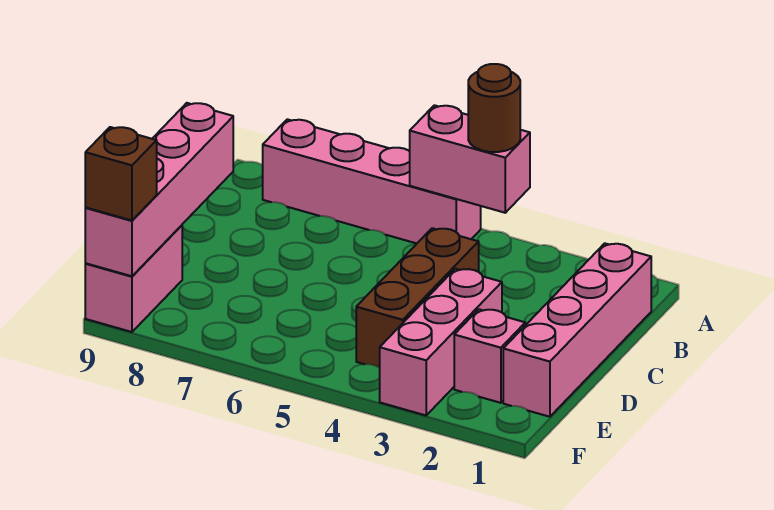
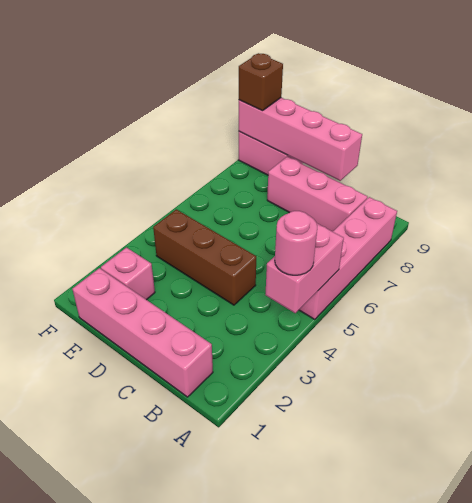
brown 1x1 round brick [468,64,520,152] -> pink 1x1 round brick [275,211,317,275]
pink 1x3 brick [380,269,502,415] -> pink 1x3 brick moved to [267,157,368,232]

